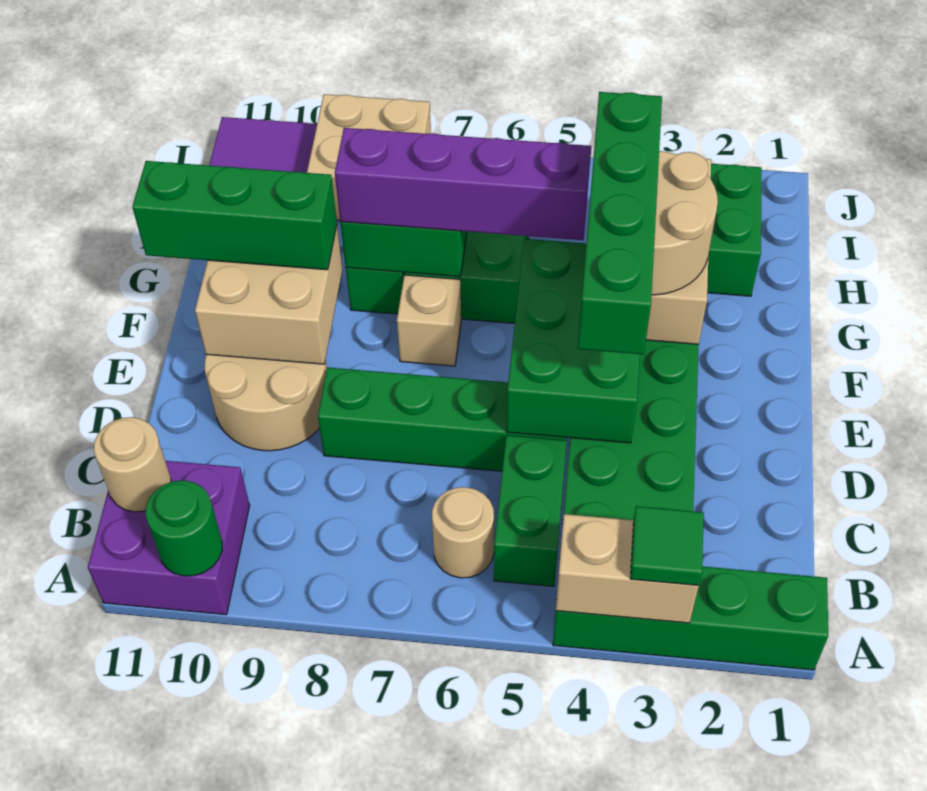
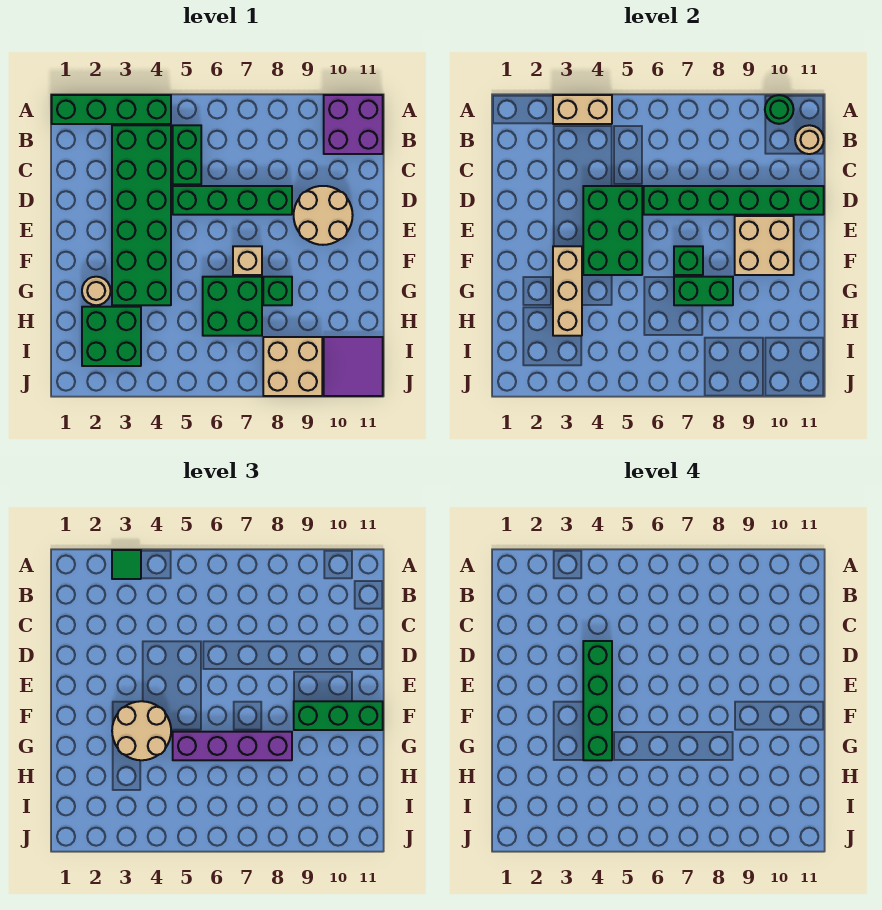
tan 1x1 round brick [432,487,494,578] -> tan 1x1 round brick moved to [82,277,111,305]
none -> green 1x6 brick [644,186,824,215]
none -> green 1x1 brick [674,246,703,275]

